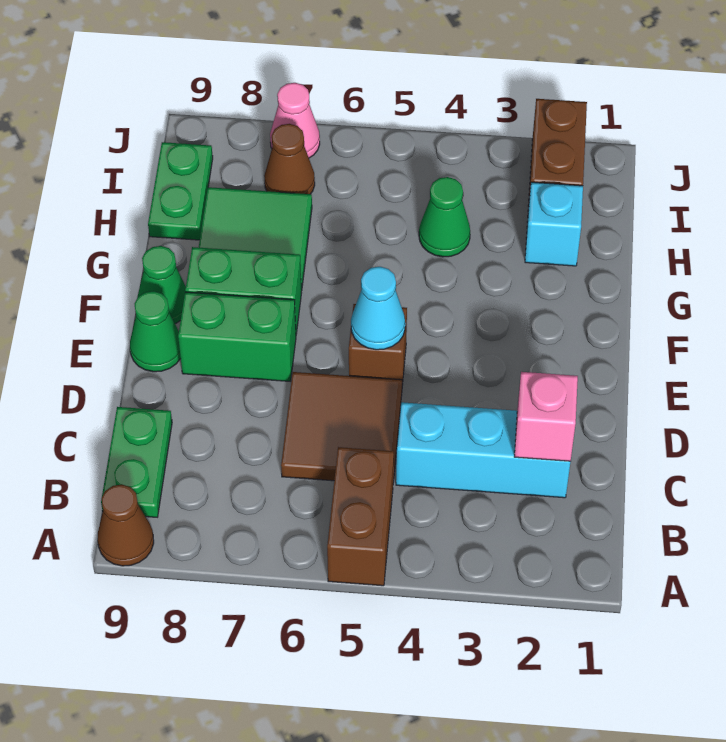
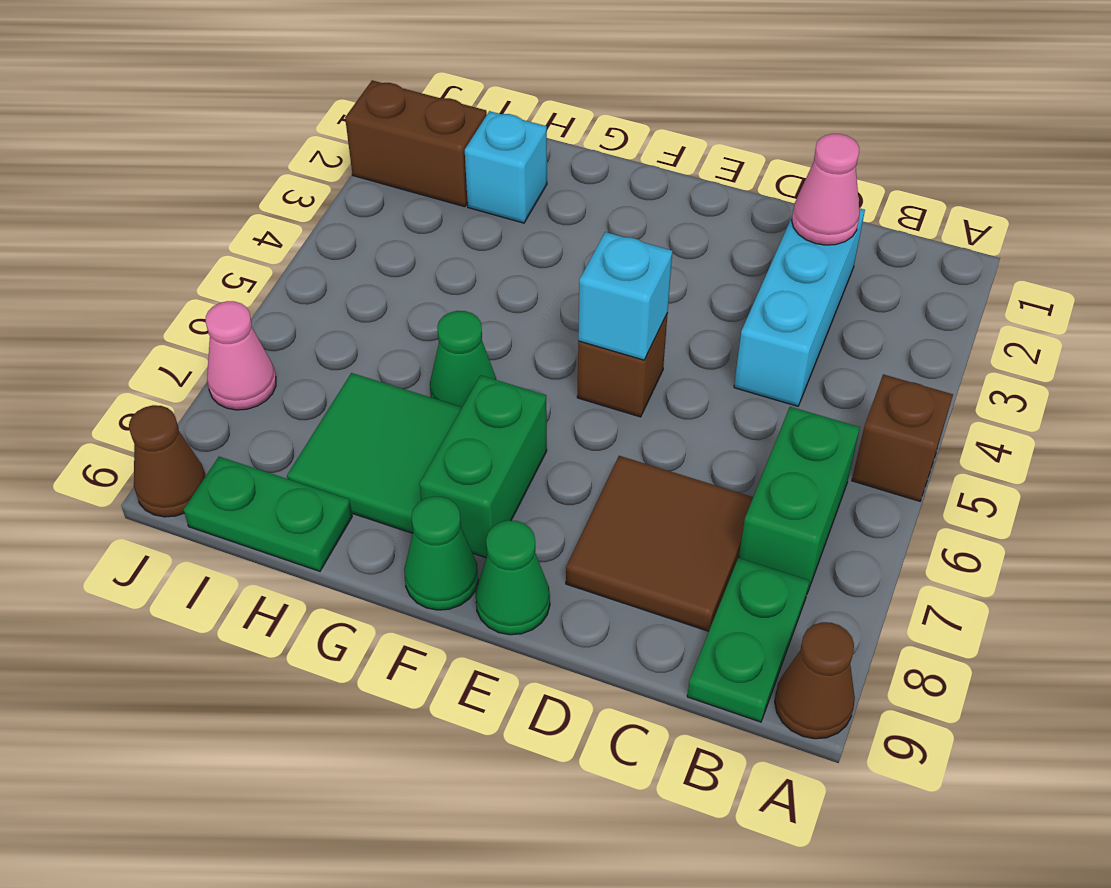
brown 1x2 brick [327,447,394,586] -> brown 1x1 brick [852,374,953,501]
green 1x2 plate [101,407,172,517] -> green 1x2 plate turned to [687,558,809,722]
pink 1x1 brick [514,372,578,461] -> pink 1x1 cone [792,134,860,245]
brown 2x2 tile [281,372,402,483] -> brown 2x2 tile moved to [566,456,753,631]
cyan 1x1 cone [351,267,405,350] -> cyan 1x1 brick [578,232,672,360]
green 1x2 brick [178,292,296,381] -> green 1x2 brick moved to [739,407,860,593]
green 1x1 cone [419,177,470,257] -> green 1x1 cone moved to [430,311,496,407]
brown 1x1 cone [264,124,315,194] -> brown 1x1 cone moved to [129,405,206,517]

